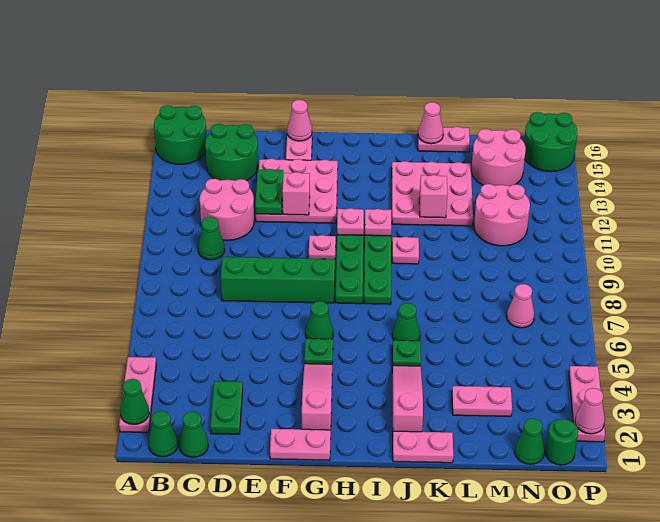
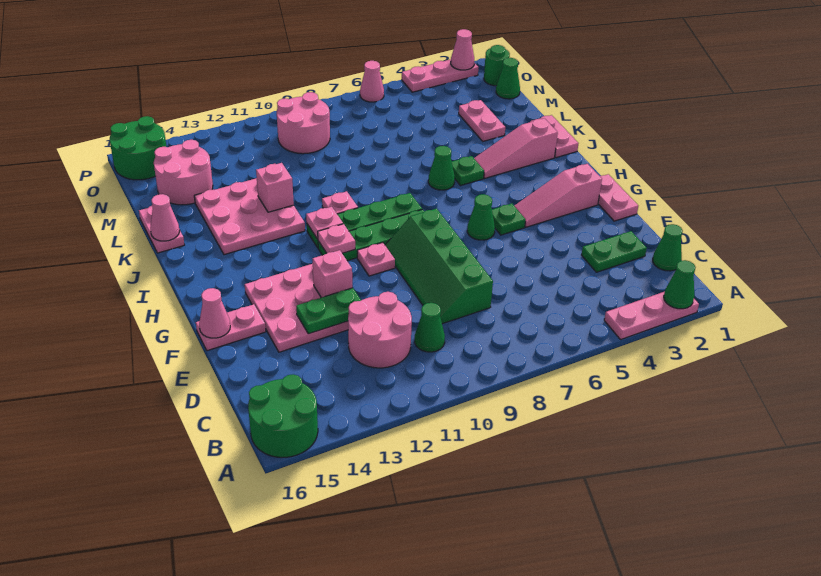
green 1x1 cone [148,411,178,457] -> none
green 2x2 round brick [205,124,258,181] -> none
pink 2x2 round brick [474,184,530,246] -> pink 2x2 round brick moved to [277,92,330,154]
pink 1x1 cone [507,284,534,328] -> pink 1x1 cone moved to [360,61,384,102]

